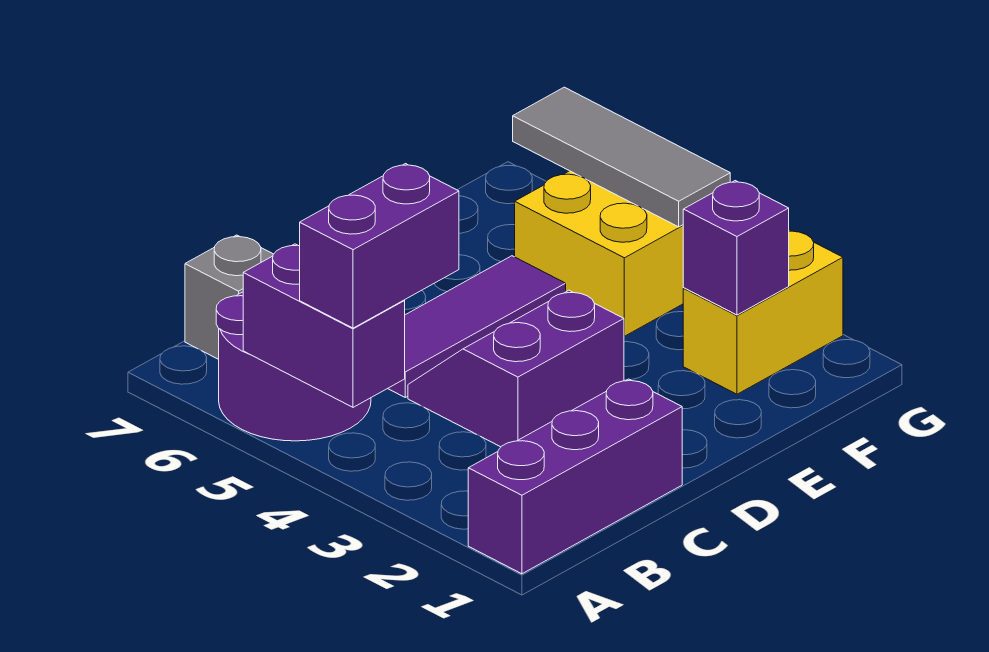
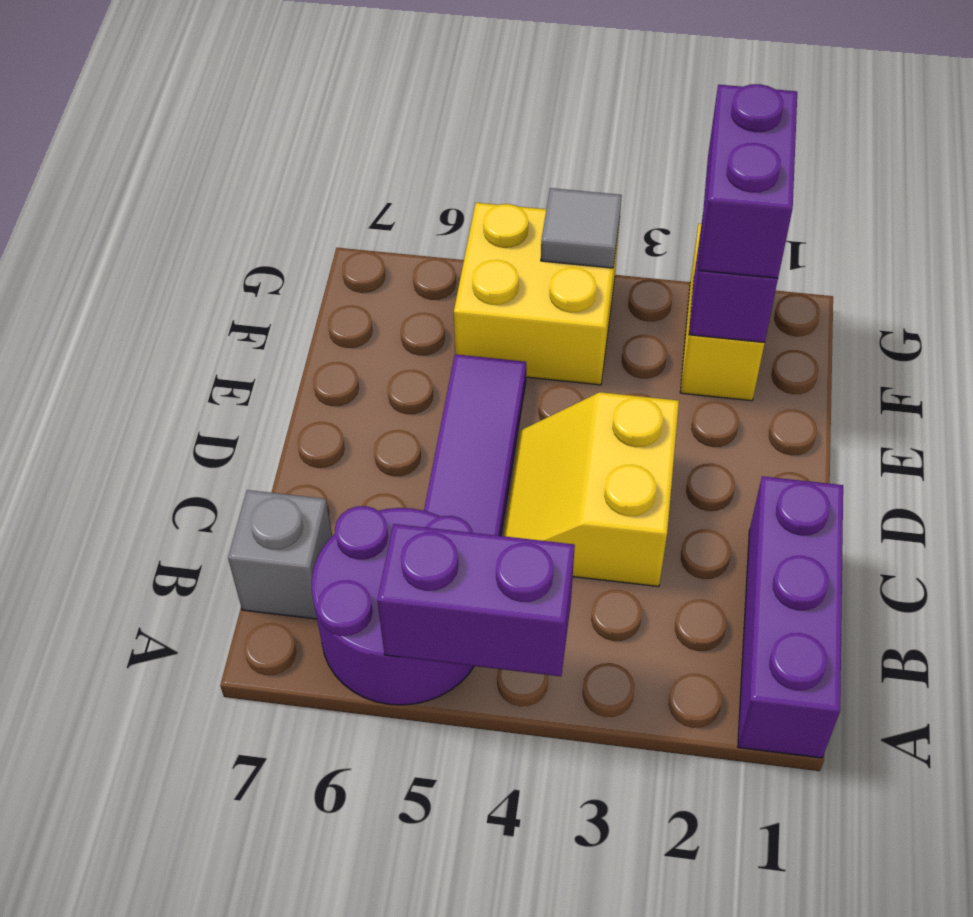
purple 1x2 brick [300,164,459,328] -> purple 1x2 brick moved to [698,84,797,278]
purple 2x2 slope [408,290,624,447] -> yellow 2x2 slope [503,392,679,587]
grey 1x3 tile [513,87,730,227] -> grey 1x1 tile [541,188,622,268]

